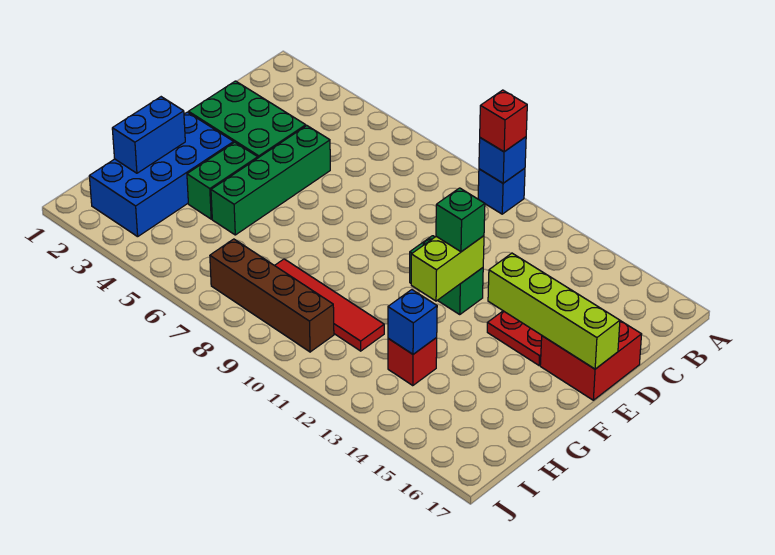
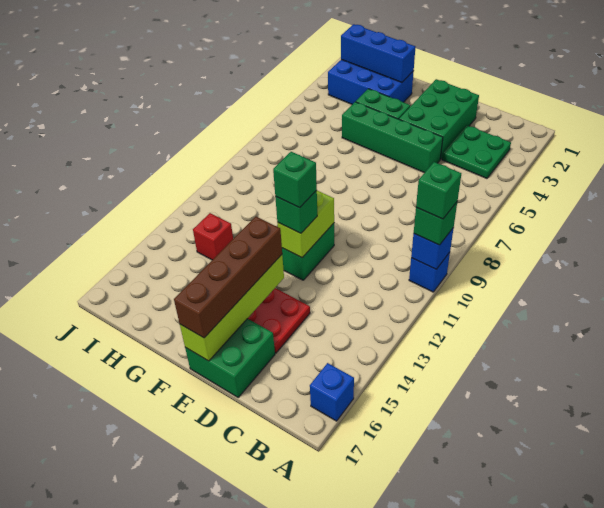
red 1x1 brick [480,90,527,152] -> green 1x1 brick [414,202,457,245]
none -> green 1x1 brick [416,162,461,219]
none -> green 2x2 plate [442,125,511,178]
red 2x2 brick [540,321,642,400] -> green 2x2 brick [185,319,275,397]
lime 1x2 brick [411,236,484,301] -> lime 1x2 brick turned to [277,191,334,258]
none -> green 1x1 brick [273,152,317,208]
blue 2x4 brick [89,112,234,237] -> blue 2x3 brick [328,60,414,104]
blue 1x2 brick [112,97,185,173] -> blue 1x3 brick [341,24,415,82]
red 1x4 tile [275,259,384,351] -> none
blue 1x1 brick [388,290,437,354] -> blue 1x1 brick moved to [310,363,354,421]
brown 1x4 brick [210,239,334,352] -> brown 1x4 brick moved to [174,217,282,338]

